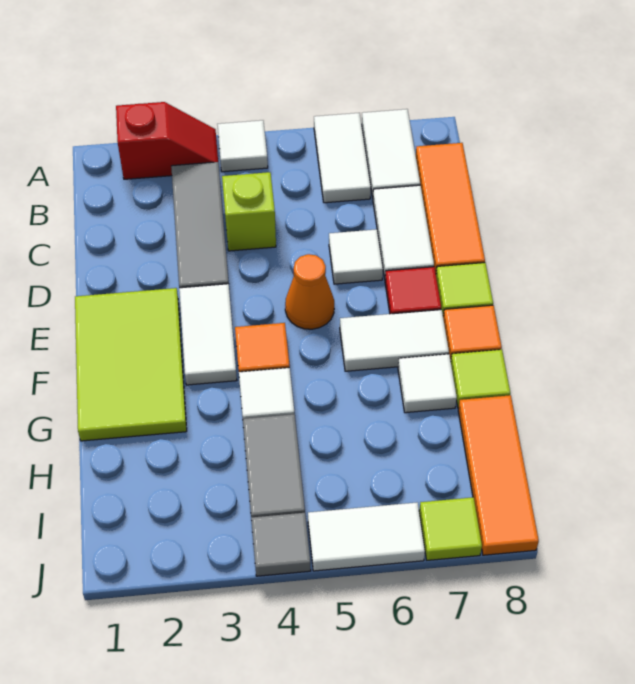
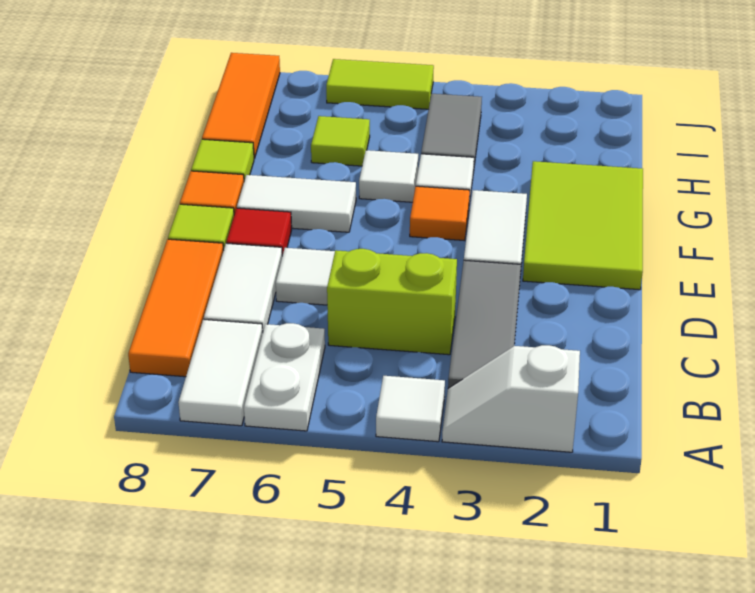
red 1x2 slope [116,102,218,179] -> white 1x2 slope [442,345,580,452]
white 1x2 tile [314,113,371,203] -> white 1x2 plate [244,323,325,431]
lime 1x1 brick [222,172,276,251] -> lime 1x2 brick [327,249,457,355]
orange 1x1 cone [285,254,334,329] -> none
white 1x1 tile [398,354,457,413] -> white 1x1 tile moved to [359,150,418,202]
grey 1x1 tile [251,513,311,576] -> none
white 1x2 tile [308,502,425,571] -> lime 1x2 tile [326,59,434,109]
lime 1x1 tile [419,497,482,560] -> lime 1x1 tile moved to [311,116,370,166]

